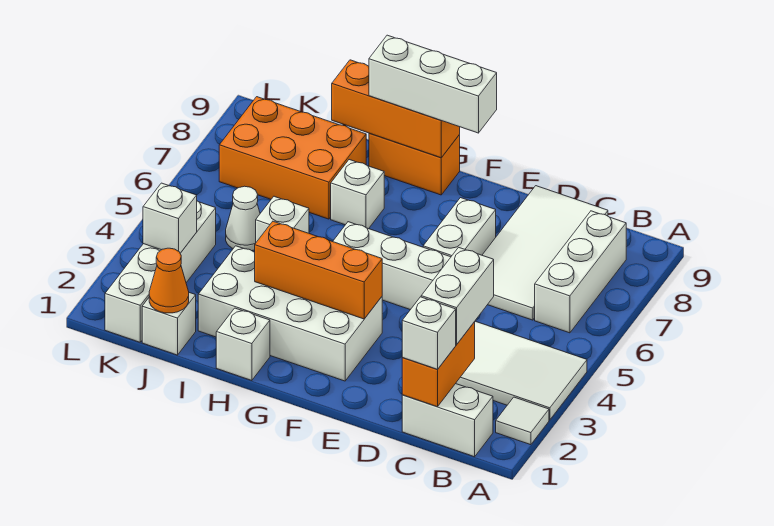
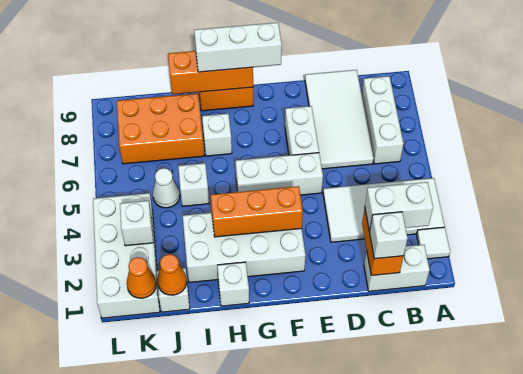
white 1x2 brick [421,247,494,345] -> white 1x2 brick turned to [365,182,433,231]
white 1x4 brick [105,201,216,342] -> white 2x4 brick [93,193,160,318]
none -> orange 1x1 cone [127,257,156,298]

